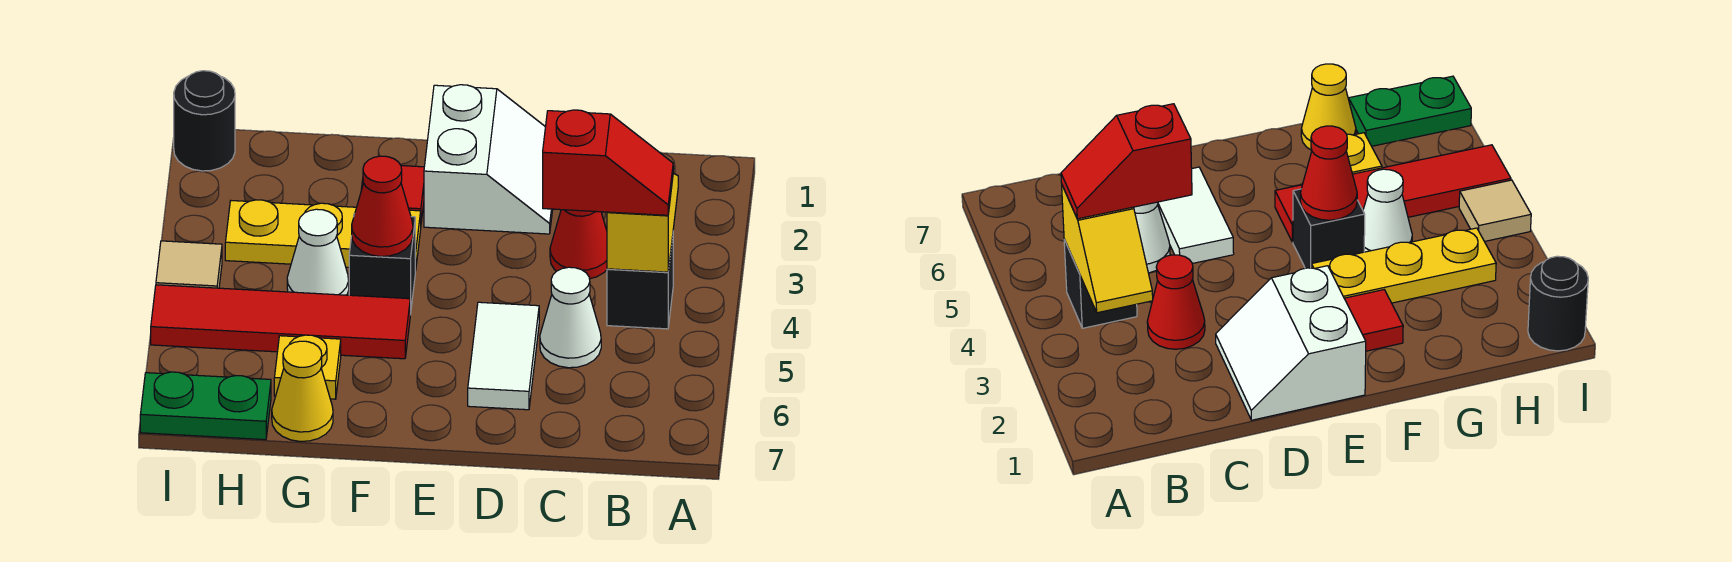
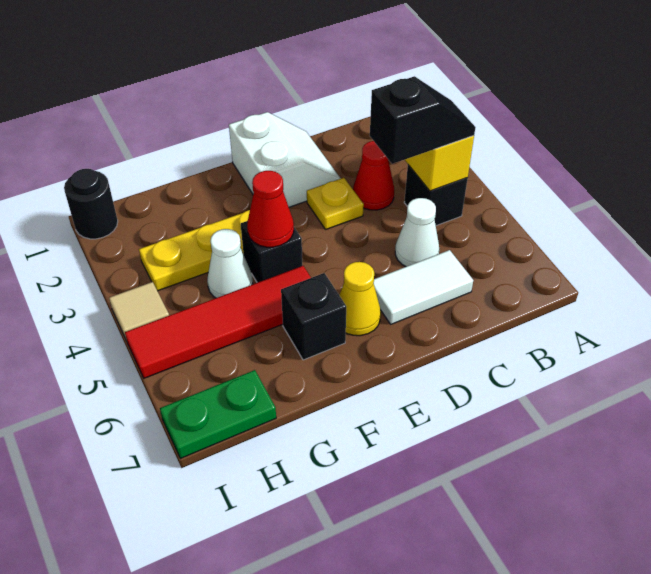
red 1x2 slope [543,110,673,215] -> black 1x2 slope [370,76,476,164]
white 1x2 tile [468,302,539,410] -> white 1x2 tile turned to [374,250,473,324]
red 1x1 tile [361,166,424,222] -> none
none -> black 1x1 brick [281,273,346,360]
yellow 1x1 plate [274,335,341,399] -> yellow 1x1 plate moved to [307,178,364,230]
yellow 1x1 cone [272,341,333,441] -> yellow 1x1 cone moved to [339,262,381,336]

